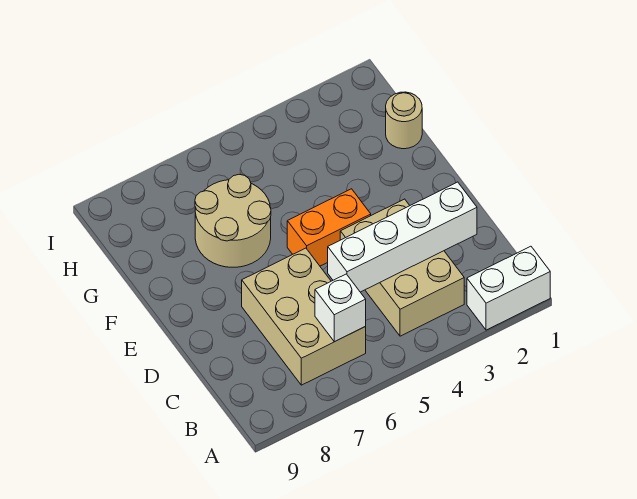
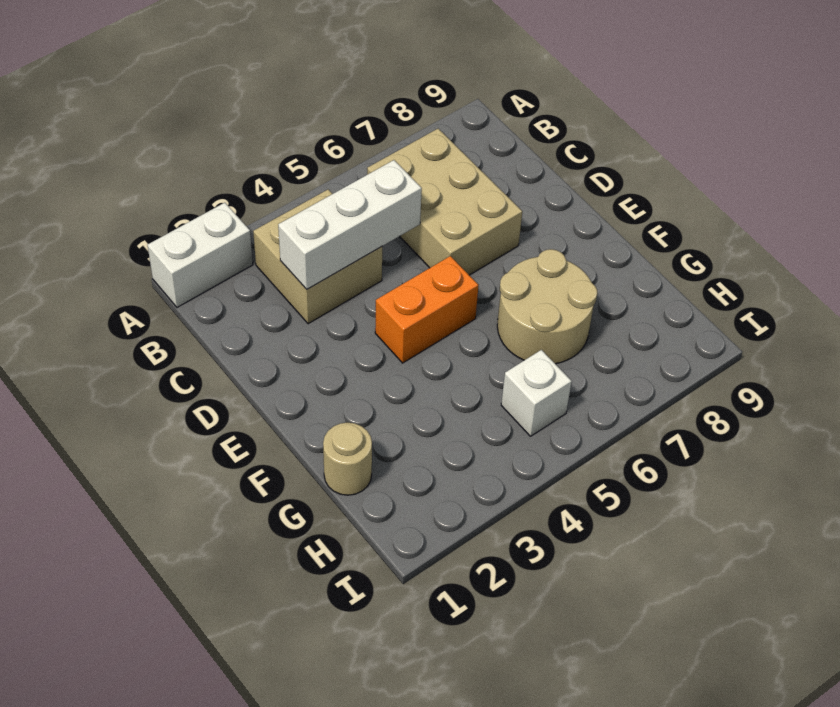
tan 2x3 brick [340,199,464,336] -> tan 2x2 brick [253,189,382,324]
white 1x1 brick [315,274,366,342] -> white 1x1 brick moved to [501,350,572,436]
white 1x4 brick [328,182,477,292] -> white 1x3 brick [278,160,422,289]

